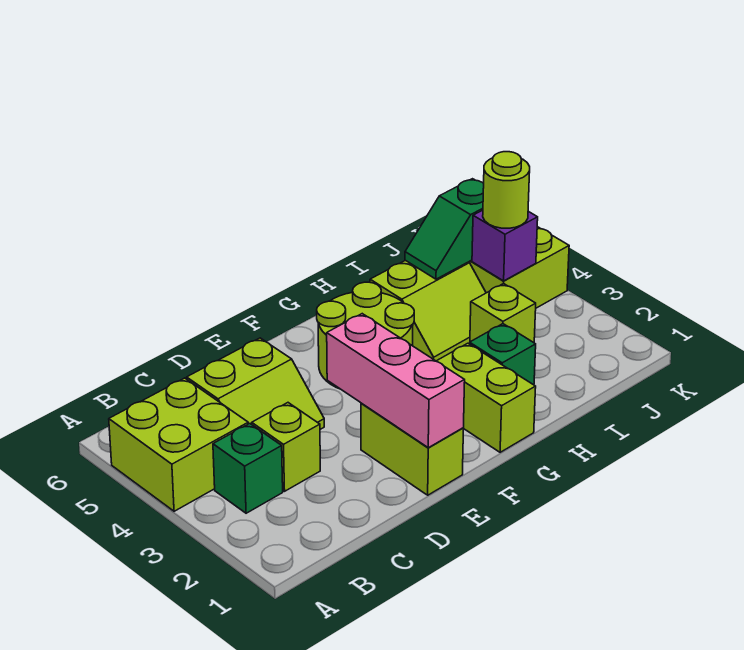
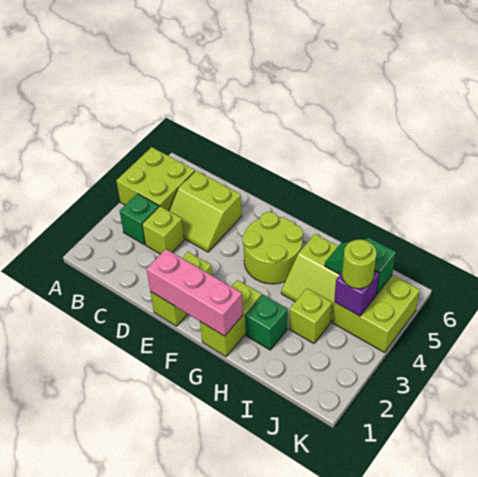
pink 1x3 brick [327,314,465,448] -> pink 1x3 brick turned to [147,249,243,336]

